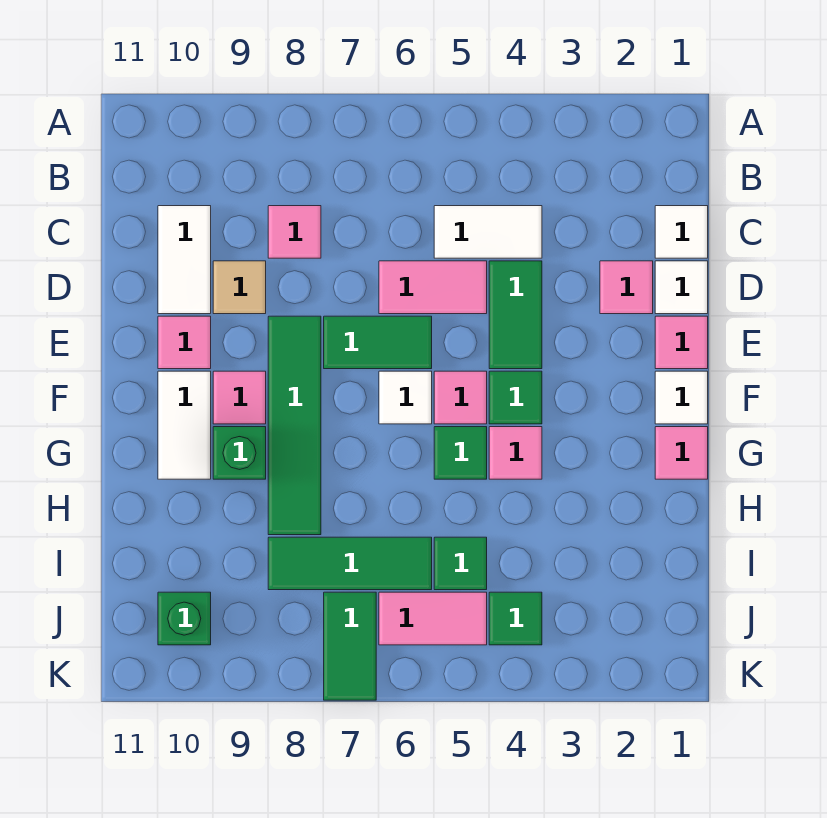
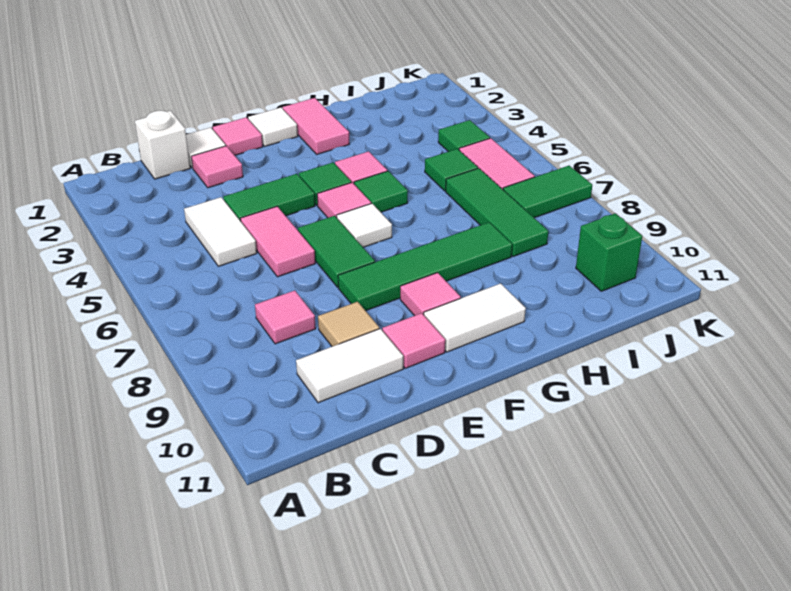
white 1x1 tile [655,206,708,258] -> white 1x1 brick [135,111,190,179]
pink 1x1 tile [655,427,708,479] -> pink 1x2 tile [283,98,349,154]
green 1x1 brick [213,427,266,479] -> none

